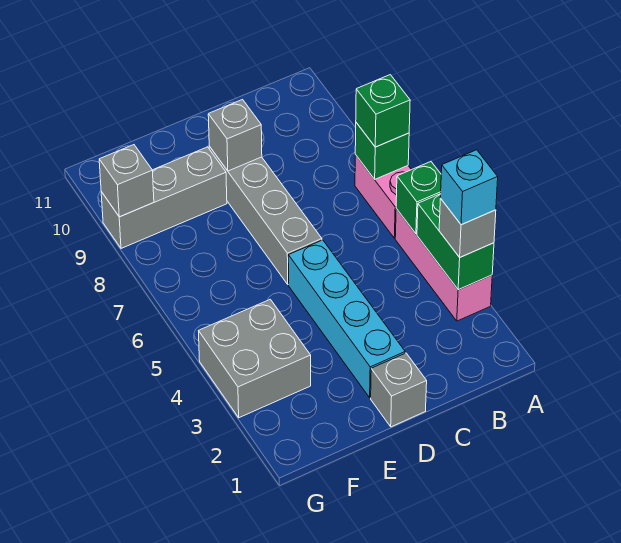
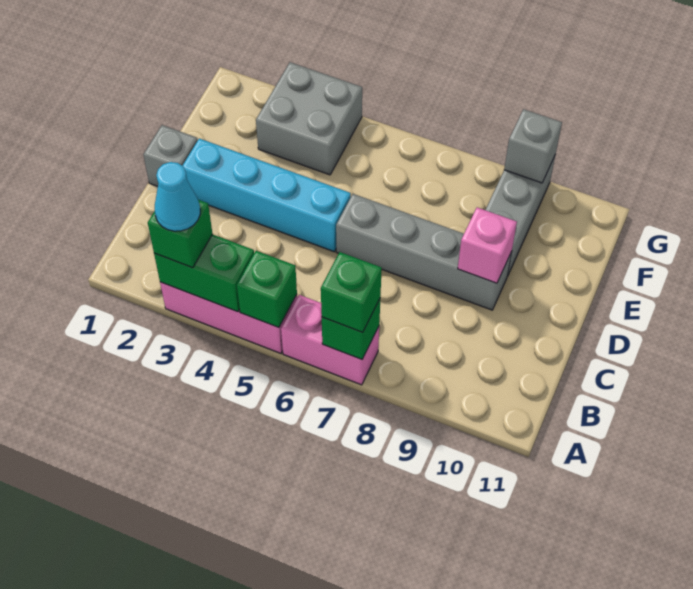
grey 1x1 brick [439,199,496,257] -> green 1x1 brick [148,200,212,268]
cyan 1x1 brick [440,150,498,225] -> cyan 1x1 cone [155,162,200,231]
grey 1x1 brick [208,100,262,171] -> pink 1x1 brick [458,207,517,283]

